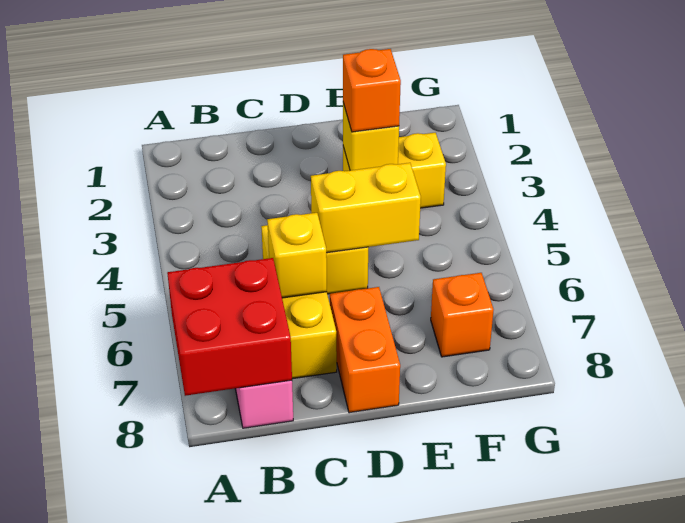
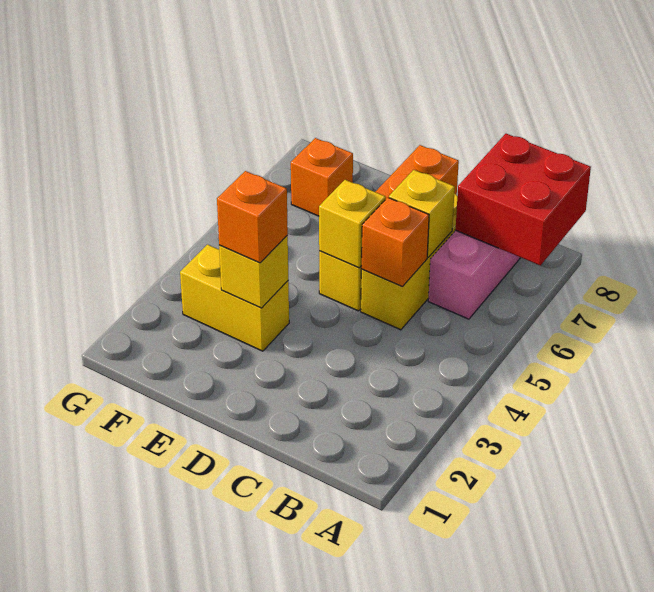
none -> orange 1x1 brick [361,197,429,287]
yellow 1x2 brick [311,163,421,253] -> yellow 1x1 brick [319,180,386,268]

